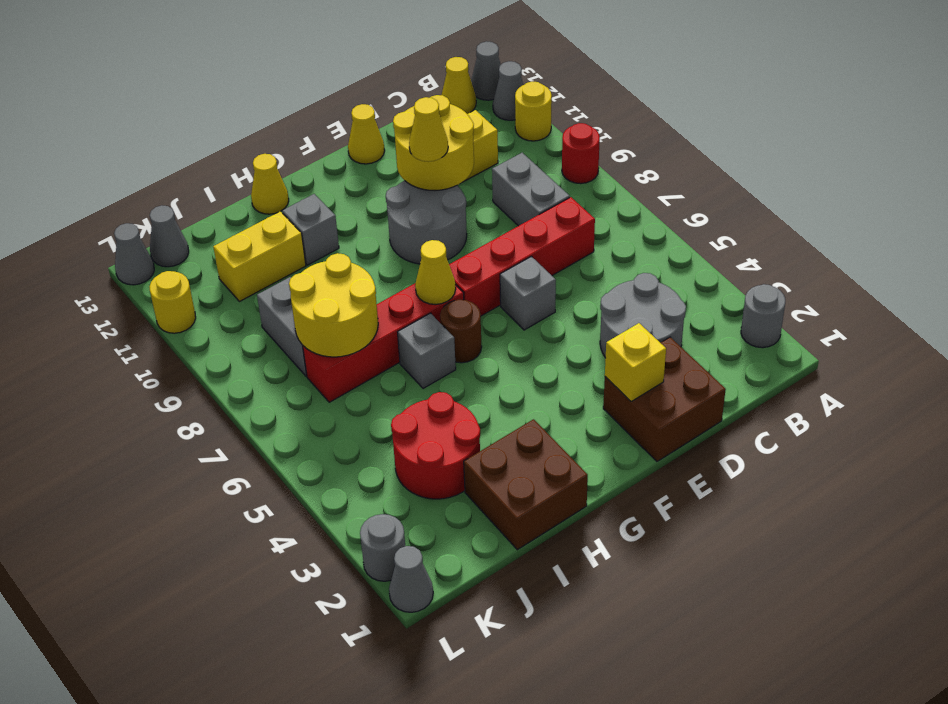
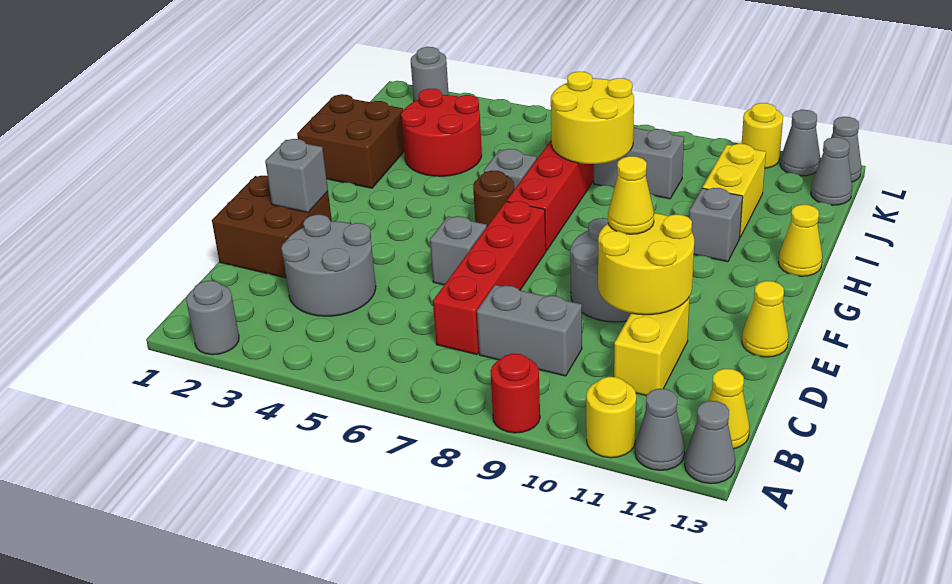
yellow 1x1 brick [605,323,666,401] -> grey 1x1 brick [265,139,328,212]
yellow 1x1 cone [415,240,456,304] -> none
grey 1x1 cone [389,546,433,612] -> grey 1x1 cone moved to [780,110,820,176]

